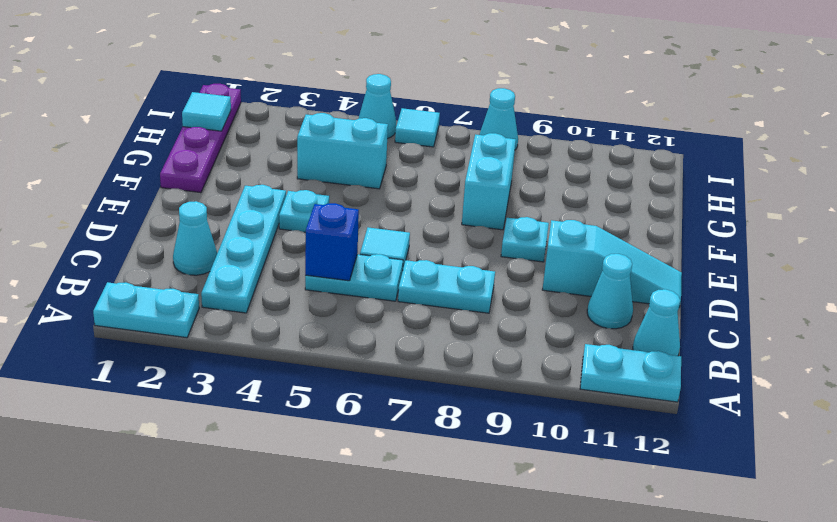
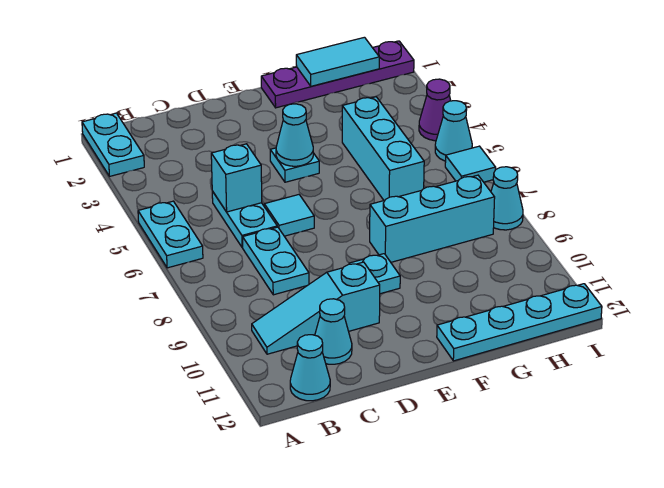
cyan 1x2 plate [580,344,681,402] -> cyan 1x2 plate moved to [138,201,203,268]
cyan 1x4 plate [201,185,286,313] -> cyan 1x4 plate moved to [437,284,602,361]
cyan 1x1 cone [173,201,217,275] -> cyan 1x1 cone moved to [276,104,313,166]
blue 1x1 brick [305,203,359,281] -> cyan 1x1 brick [211,144,262,212]
cyan 1x3 slope [542,220,682,307] -> cyan 1x3 slope turned to [252,262,380,354]
cyan 1x2 brick [462,133,516,230] -> cyan 1x3 brick [370,175,495,262]
cyan 1x2 brick [297,113,388,189] -> cyan 1x3 brick [342,97,424,200]
cyan 1x1 tile [182,92,231,131] -> cyan 1x2 tile [296,37,379,86]
none -> purple 1x1 cone [419,79,451,141]

